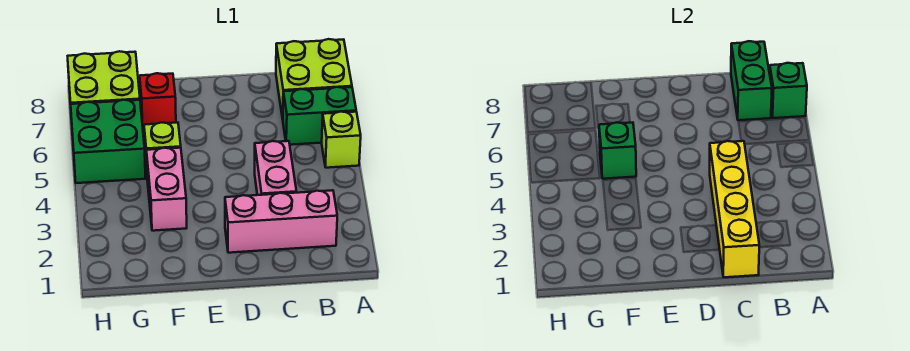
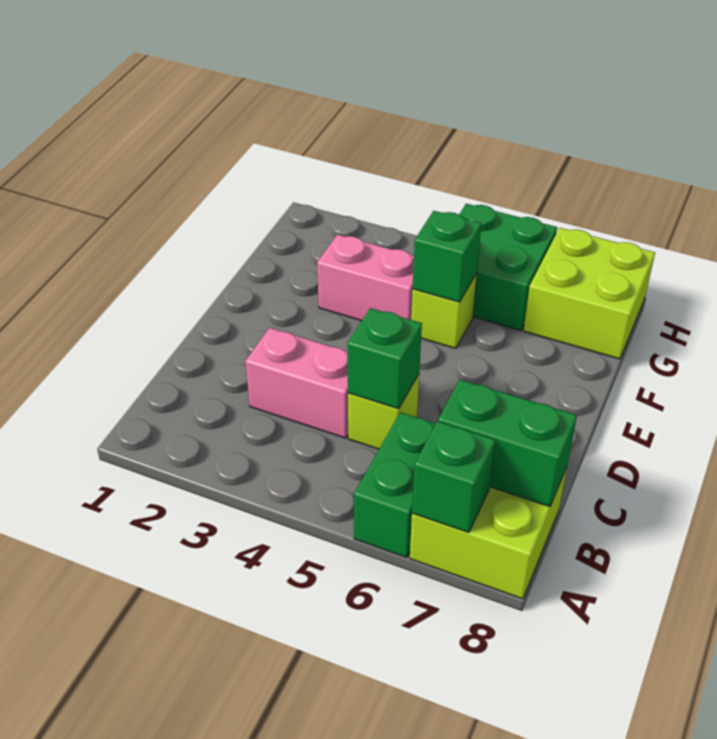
lime 1x1 brick [322,112,361,168] -> lime 1x1 brick moved to [348,375,419,449]
pink 1x3 brick [225,190,337,253] -> none
yellow 1x4 brick [710,141,759,277] -> none
none -> green 1x1 brick [347,308,422,409]
red 1x1 brick [140,73,176,129] -> none

